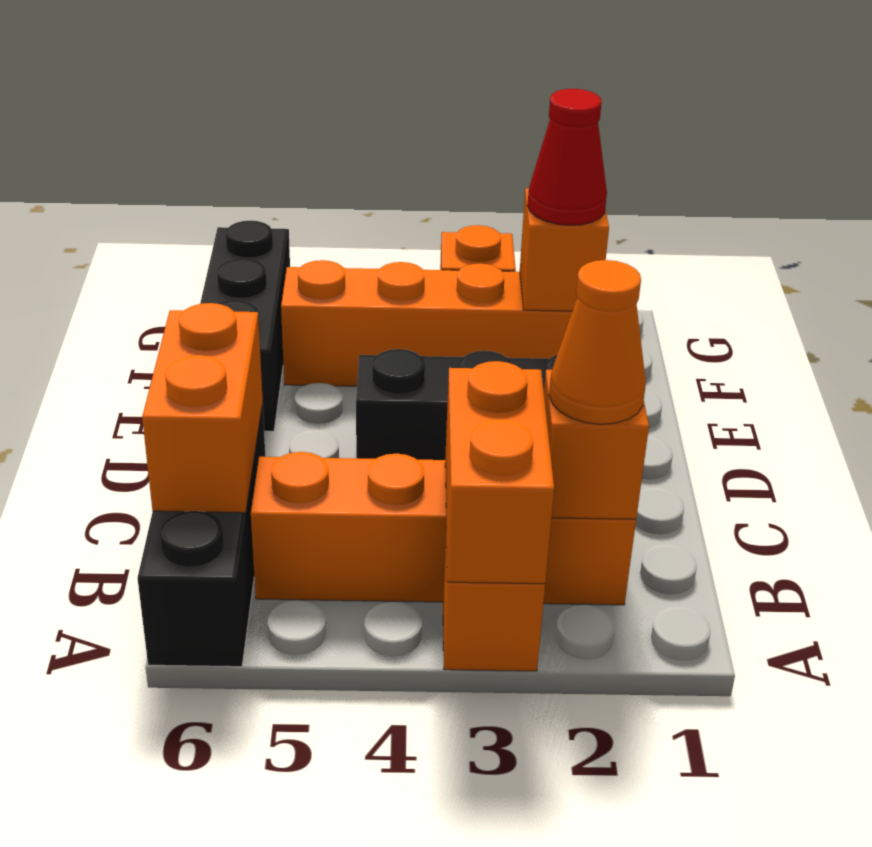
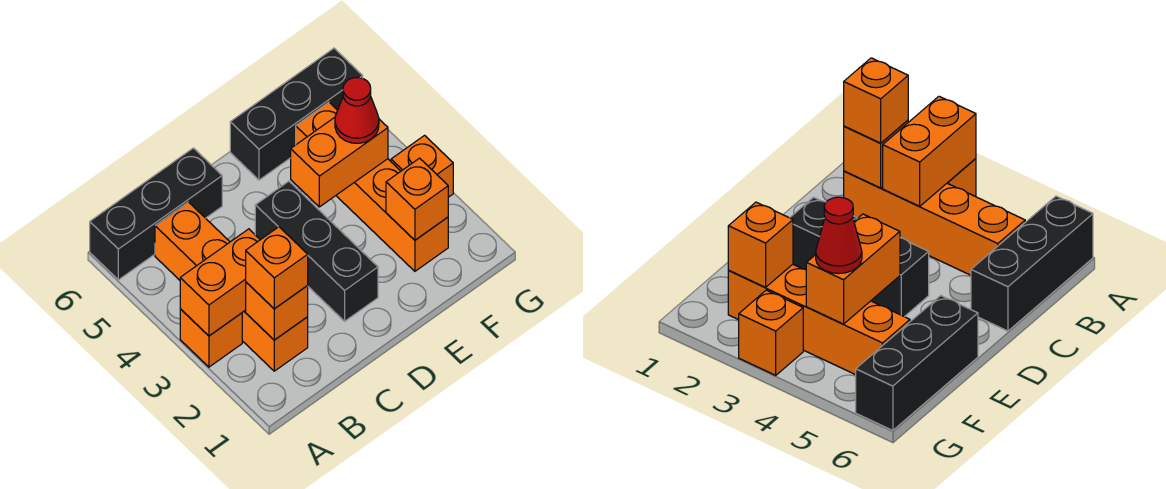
orange 1x1 cone [549,260,646,424] -> orange 1x1 brick [246,227,308,309]
orange 1x2 brick [142,303,263,513] -> orange 1x2 brick moved to [291,117,388,207]
red 1x1 cone [527,89,607,225] -> red 1x1 cone moved to [335,78,379,143]

